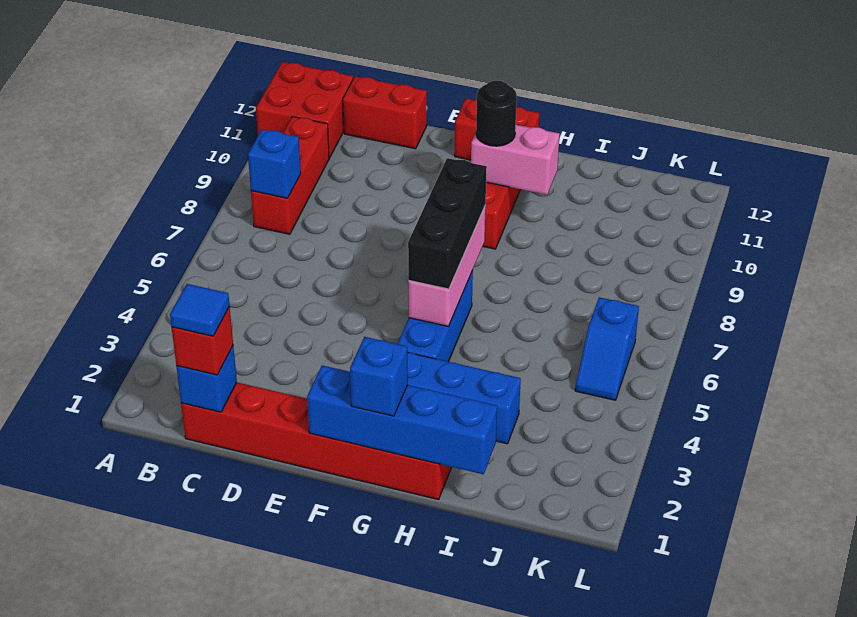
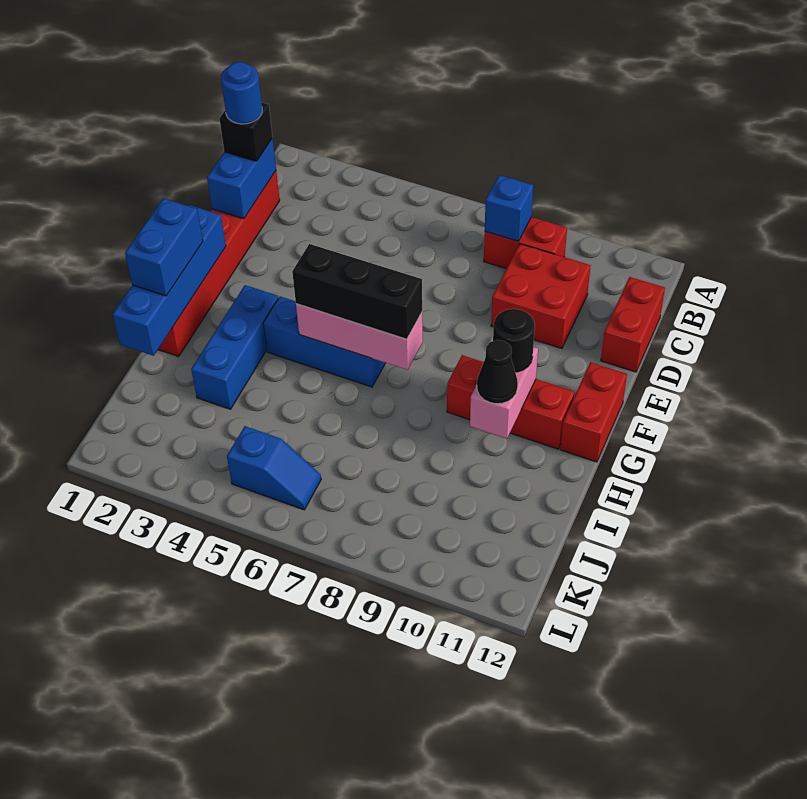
red 2x2 brick [256,62,353,158] -> red 2x2 brick moved to [491,244,591,349]
red 1x3 brick [251,117,329,234] -> red 1x2 brick [484,217,567,269]
blue 1x1 brick [176,346,237,412] -> blue 1x2 brick [207,138,276,219]
red 1x1 brick [172,307,233,375] -> black 1x1 brick [220,103,273,161]
blue 1x1 tile [170,284,230,336] -> blue 1x1 round brick [221,62,262,124]
blue 1x1 brick [350,337,408,416] -> blue 1x2 brick [125,198,203,296]
none -> black 1x1 cone [477,340,518,404]
blue 1x2 slope [575,297,639,400] -> blue 1x2 slope turned to [227,426,321,510]

